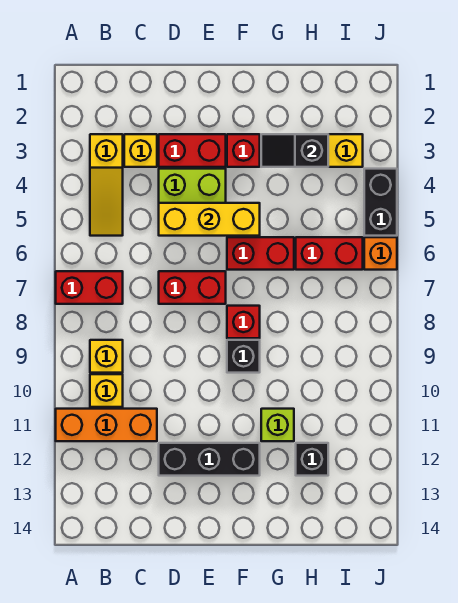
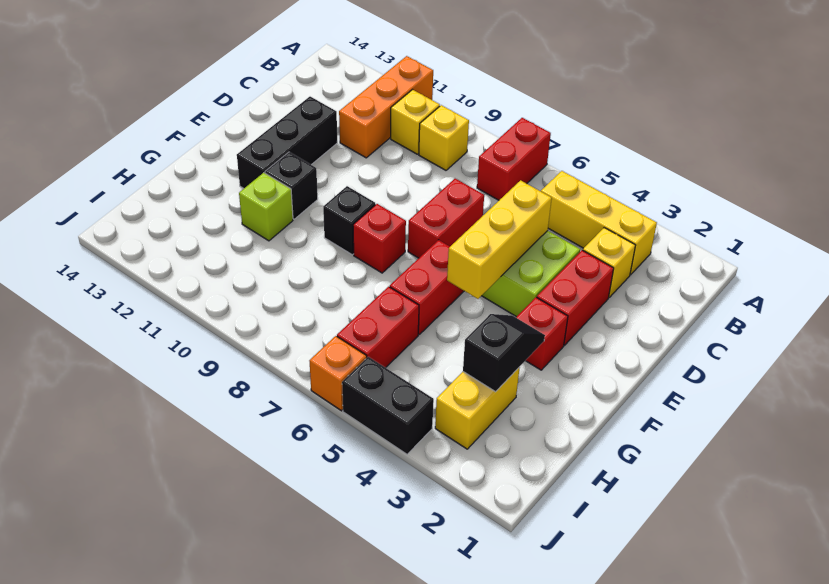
yellow 1x3 slope [90,134,123,236] -> yellow 1x3 brick [541,171,657,275]
black 1x1 brick [296,443,328,476] -> black 1x1 brick moved to [265,152,318,219]

